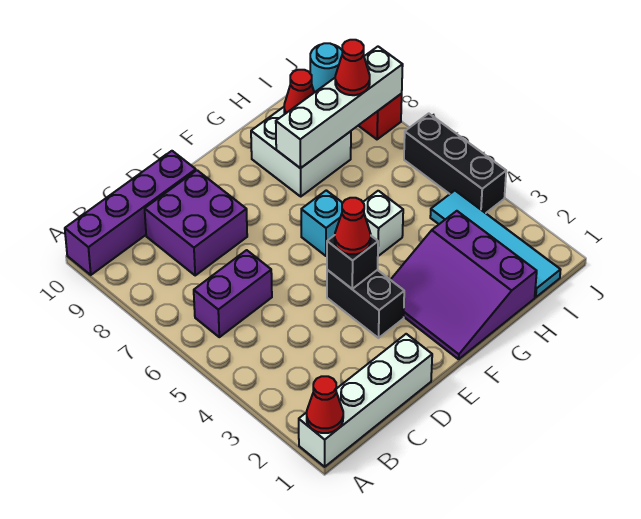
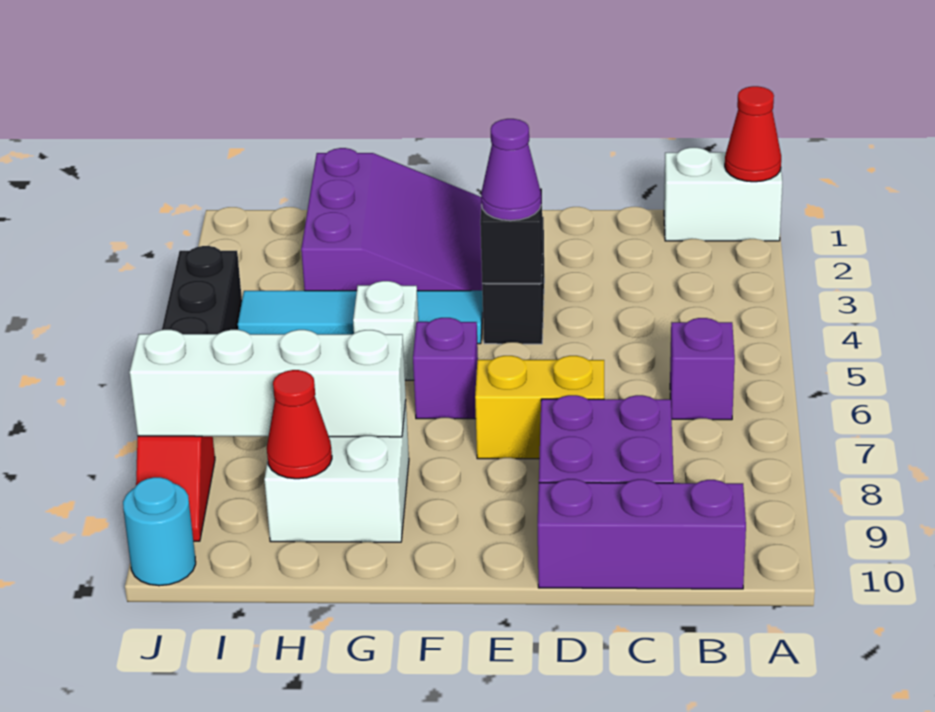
white 1x4 brick [299,334,432,467] -> white 1x2 brick [664,148,782,241]
purple 1x4 brick [65,151,196,275] -> purple 1x3 brick [538,479,746,589]
purple 1x2 brick [194,250,272,337] -> purple 1x1 brick [670,318,735,420]
none -> yellow 1x2 brick [475,356,604,459]
red 1x1 cone [335,198,371,254] -> purple 1x1 cone [481,119,541,221]
cyan 1x1 brick [301,190,342,256] -> purple 1x1 brick [413,318,478,419]
cyan 1x4 tile [430,191,560,297] -> cyan 1x4 tile turned to [238,291,483,344]
red 1x1 cone [335,40,370,95] -> none

